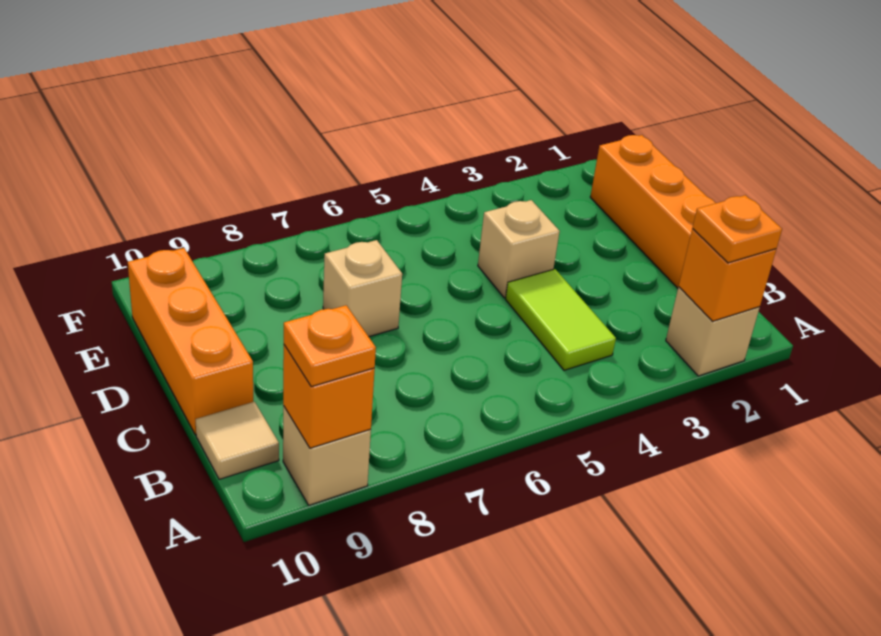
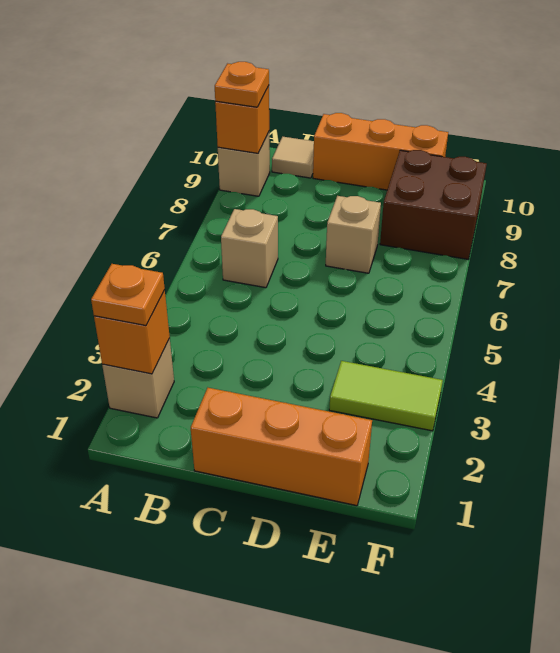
lime 1x2 tile [506,269,616,370] -> lime 1x2 tile moved to [329,361,443,431]
tan 1x1 brick [478,200,560,298] -> tan 1x1 brick moved to [221,209,278,288]
none -> brown 2x2 brick [380,150,487,259]

